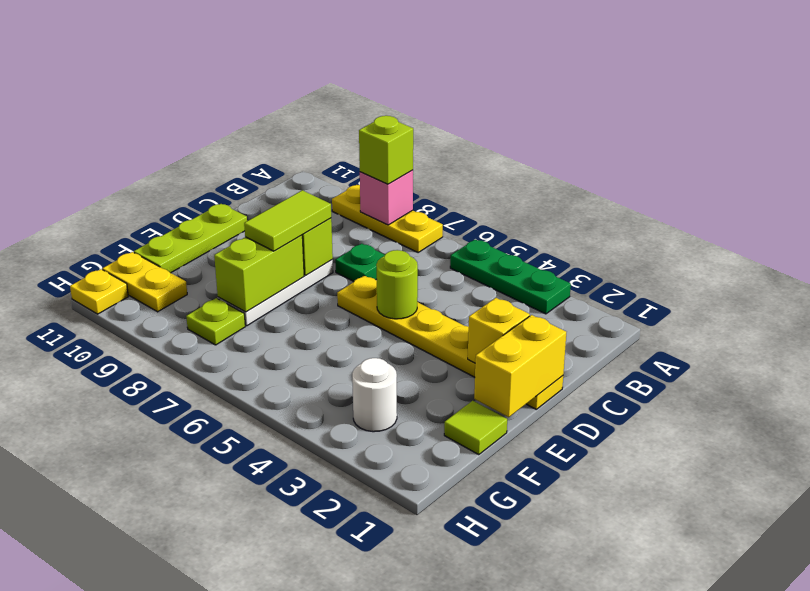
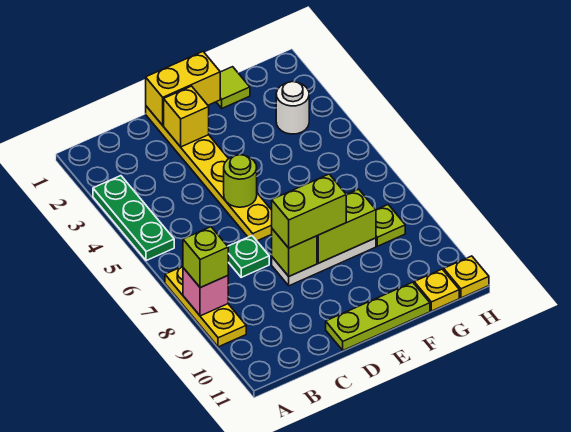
lime 1x2 tile [244,190,331,251] -> lime 1x2 brick [272,174,346,248]
yellow 1x2 plate [103,252,187,312] -> yellow 1x1 plate [414,269,459,311]

